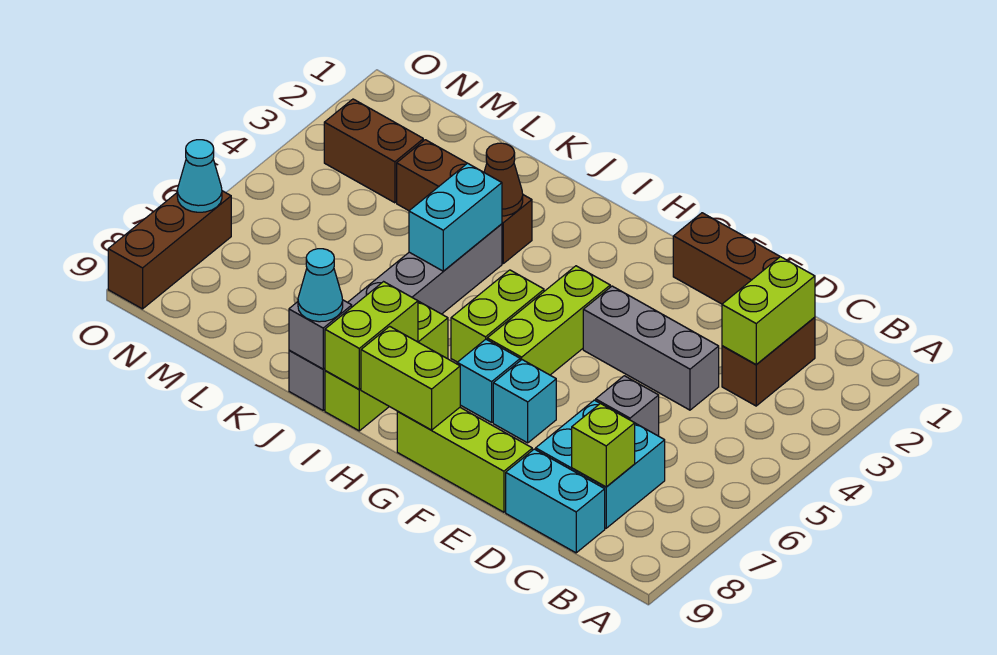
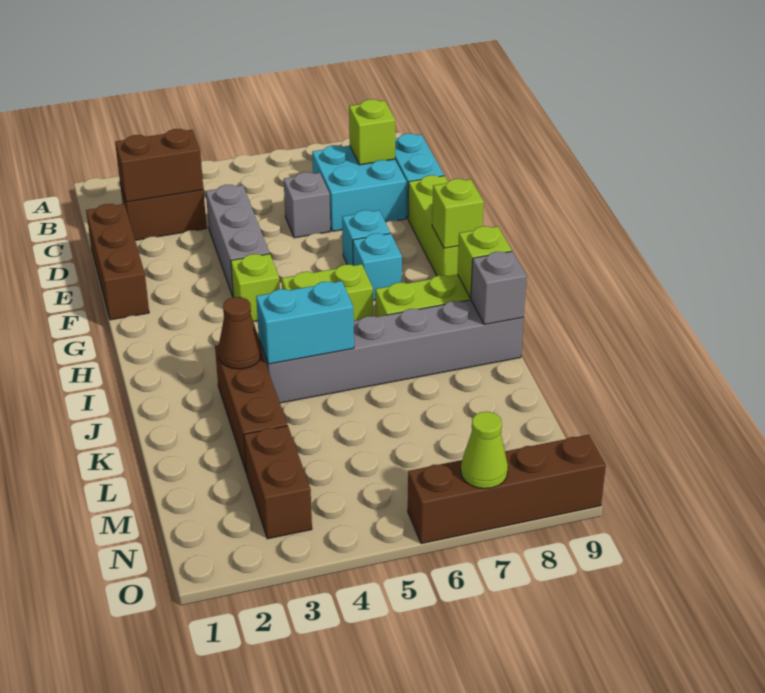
lime 1x2 brick [722,257,815,365] -> brown 1x2 brick [115,129,203,202]
lime 1x3 brick [487,266,610,375] -> lime 1x1 brick [231,254,280,322]
lime 1x2 brick [361,326,460,430] -> lime 1x1 brick [432,179,484,248]
lime 1x2 brick [325,282,418,390] -> lime 1x1 brick [457,226,512,298]
cyan 1x1 cone [298,249,343,322] -> none
brown 1x3 brick [108,191,231,309] -> brown 1x4 brick [408,435,606,544]
cyan 1x1 cone [177,140,222,212] -> lime 1x1 cone [461,412,508,489]

